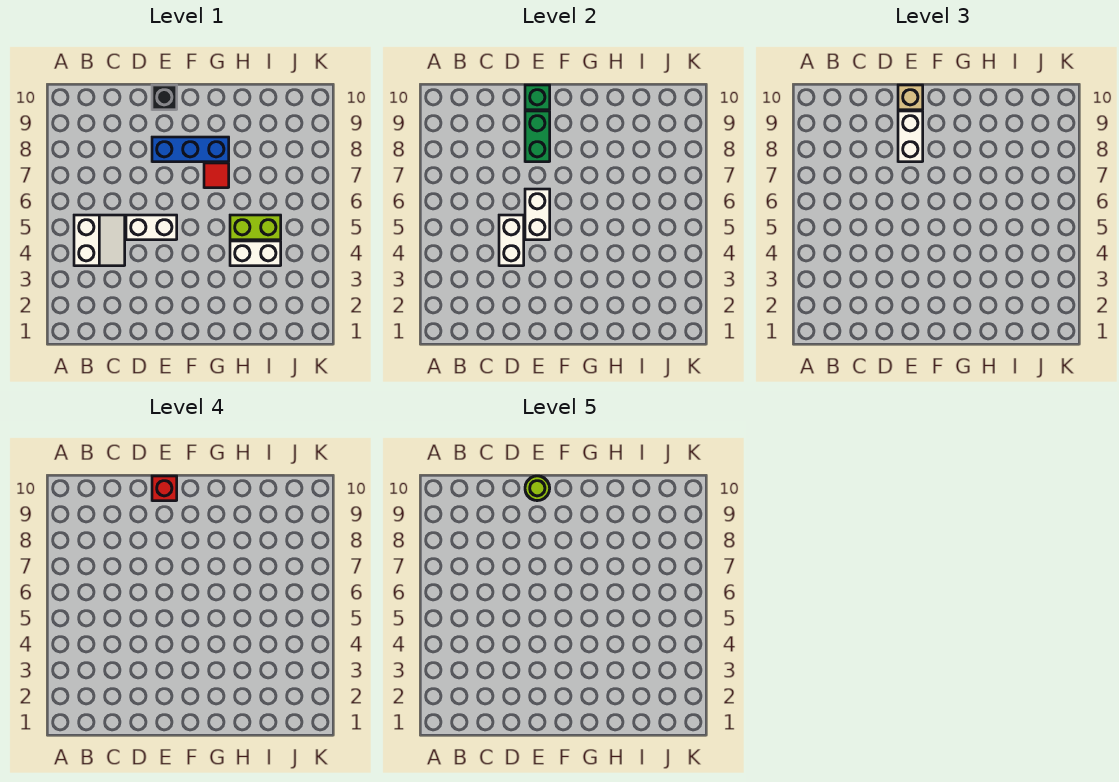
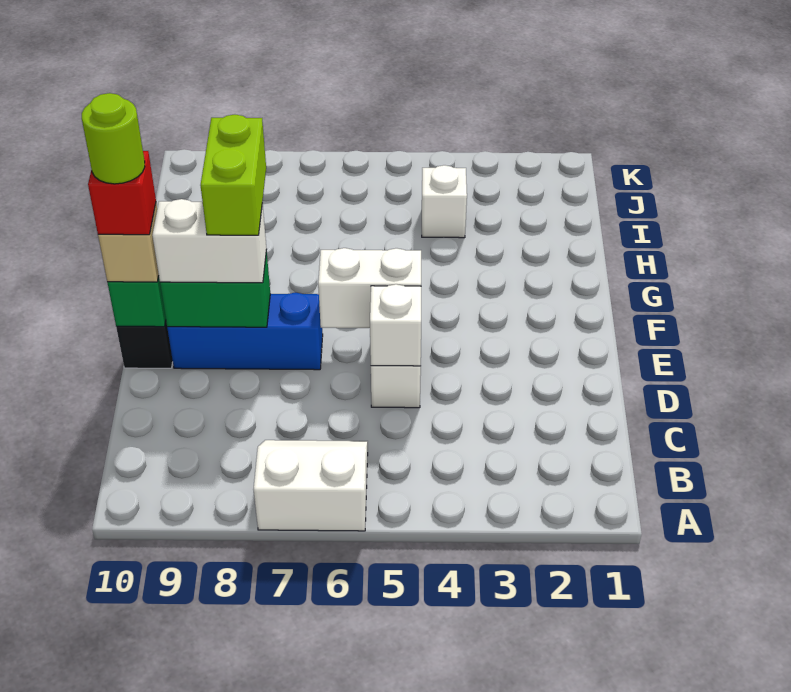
white 2x2 slope [74,215,125,266] -> white 2x2 slope moved to [253,440,368,531]
white 1x2 brick [499,215,524,266] -> white 1x1 brick [370,284,421,366]
blue 1x3 brick [152,137,229,162] -> blue 1x3 brick turned to [167,293,323,370]
red 1x1 tile [204,163,229,188] -> none
white 1x2 brick [230,241,281,266] -> white 1x1 brick [422,165,467,238]
lime 1x2 brick [230,215,281,240] -> lime 1x2 brick moved to [200,115,266,235]

